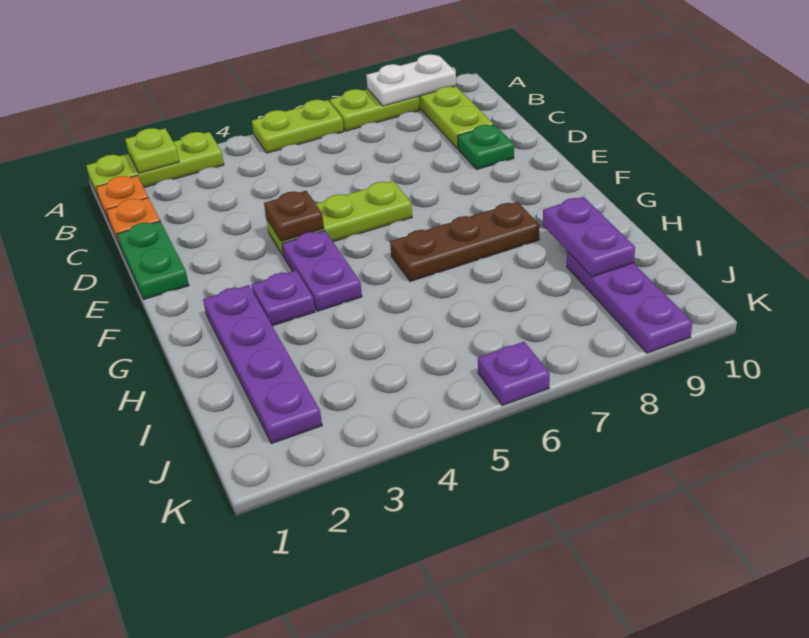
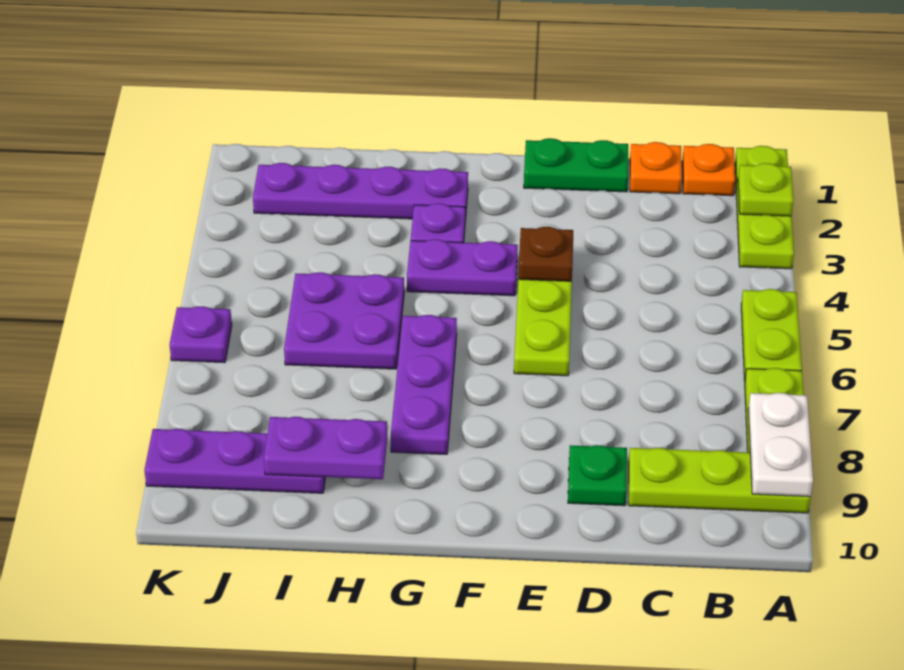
brown 1x3 plate [390,202,540,282] -> purple 1x3 plate [391,315,457,454]
none -> purple 2x2 plate [284,272,404,369]

